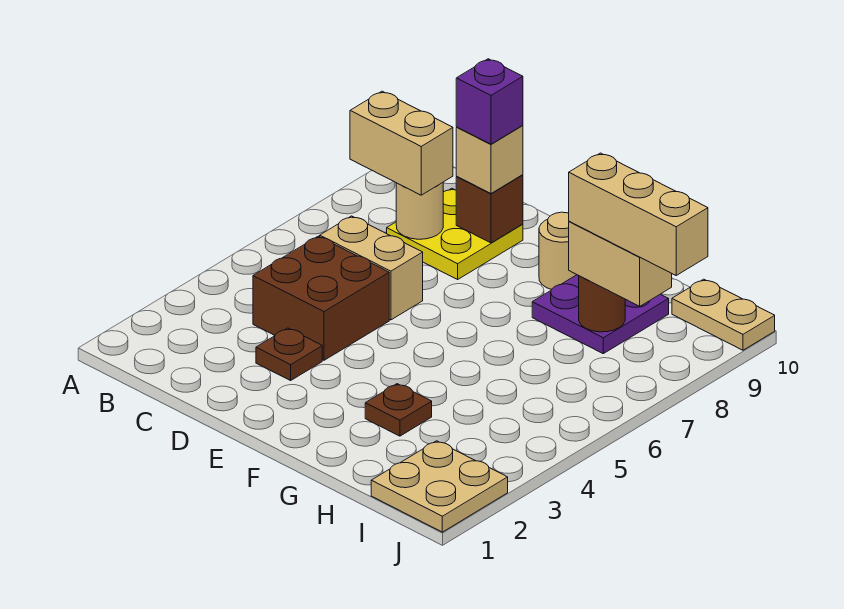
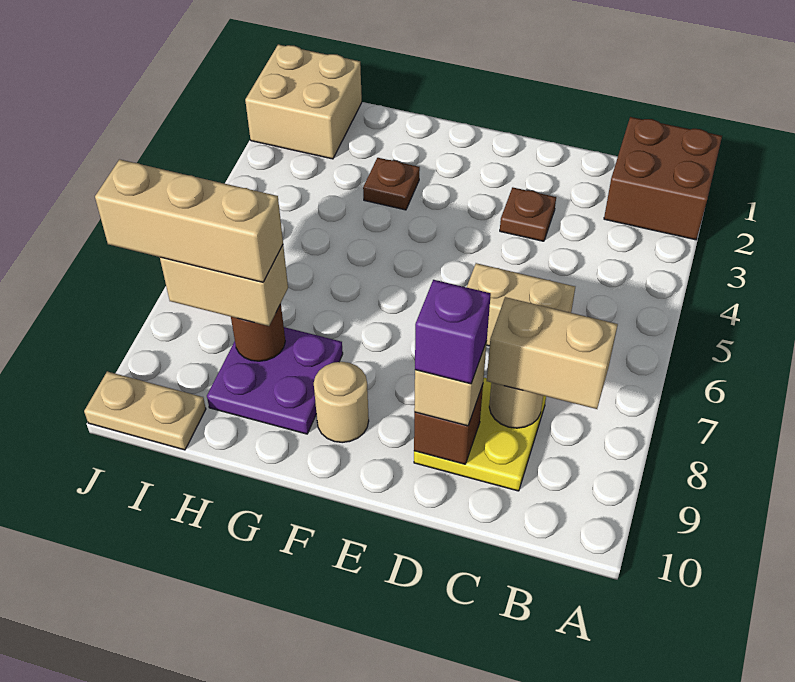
brown 2x2 brick [253,236,389,360] -> brown 2x2 brick moved to [604,117,722,240]
tan 2x2 plate [371,441,508,532] -> tan 2x2 brick [245,44,362,159]

